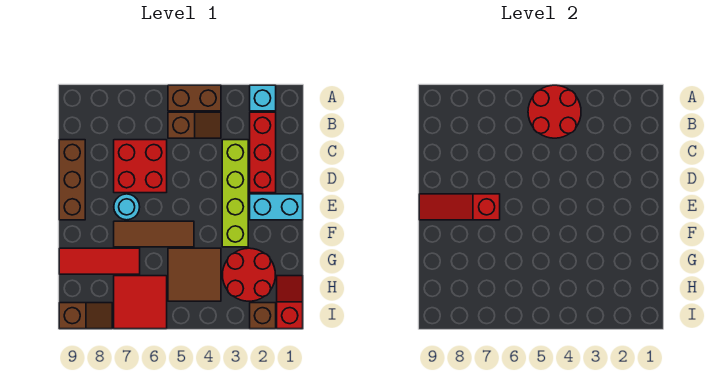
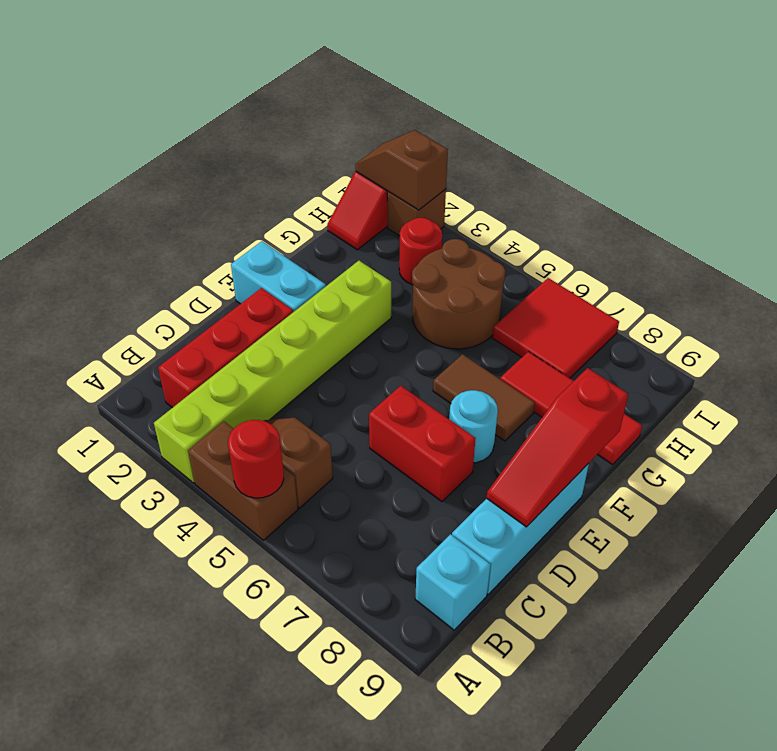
cyan 1x1 brick [250,85,276,111] -> cyan 1x1 brick moved to [415,534,491,630]
red 2x2 round brick [528,85,581,138] -> red 1x1 round brick [228,420,284,498]
lime 1x4 brick [222,140,248,247] -> lime 1x6 brick [154,261,391,483]
red 2x2 brick [114,140,167,193] -> red 1x2 brick [369,386,476,502]
brown 1x3 brick [59,140,85,220] -> cyan 1x3 brick [452,463,589,594]
red 1x3 slope [419,194,500,220] -> red 1x3 slope turned to [487,368,628,527]
brown 1x3 tile [114,221,194,247] -> brown 1x2 tile [433,354,535,441]
red 2x2 round brick [222,248,275,301] -> red 1x1 round brick [399,218,442,285]
brown 2x2 tile [168,248,221,301] -> brown 2x2 round brick [412,239,505,349]
brown 1x2 slope [59,303,112,329] -> brown 1x2 slope moved to [355,130,448,210]

